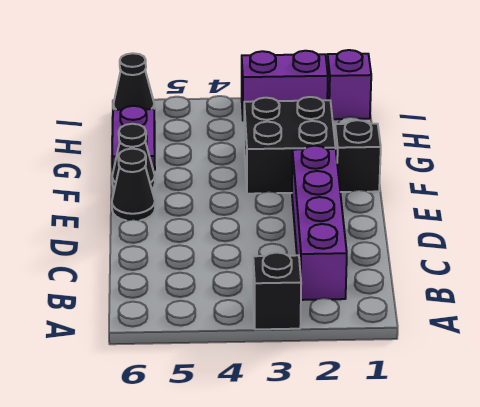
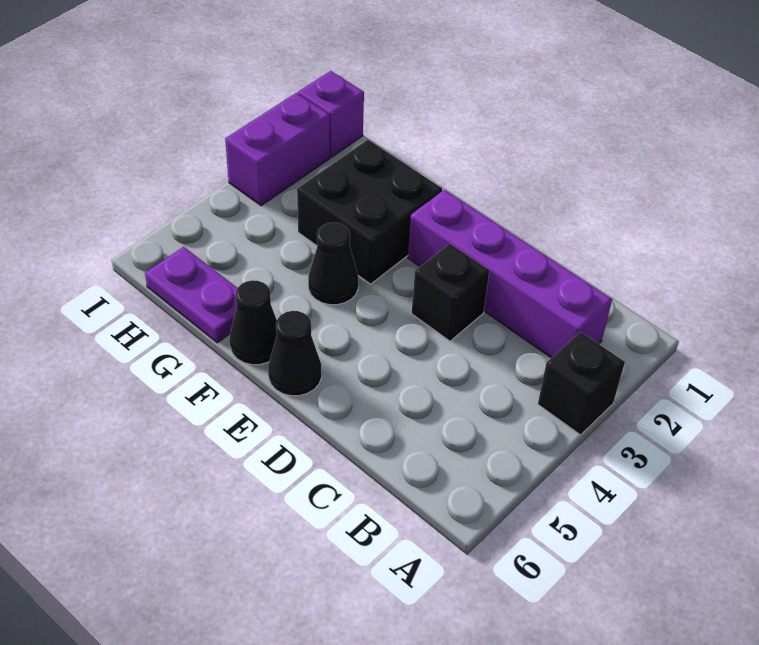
black 1x1 brick [335,120,381,192] -> black 1x1 brick moved to [412,243,489,341]
black 1x1 cone [113,53,154,110] -> black 1x1 cone moved to [308,223,358,305]

